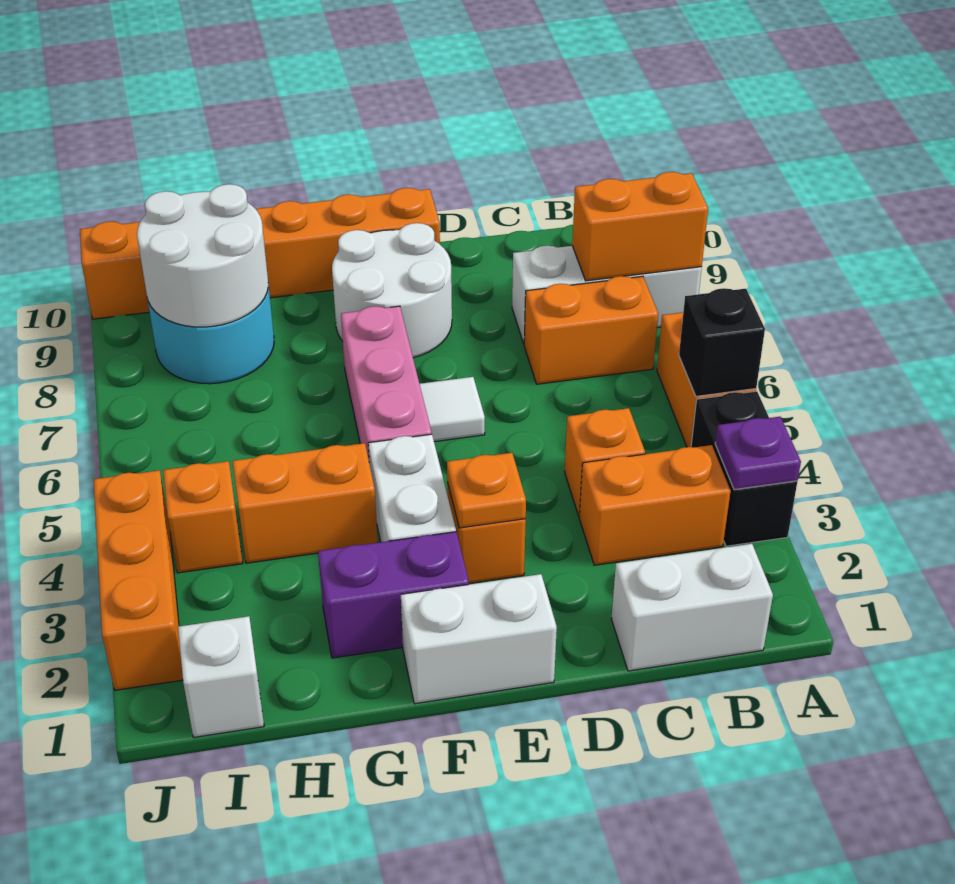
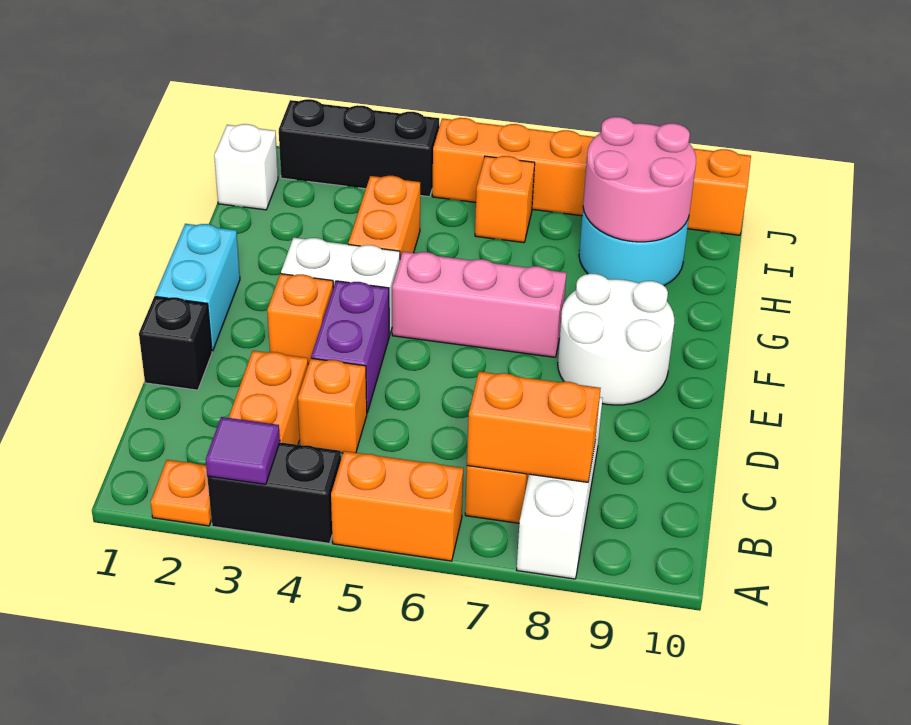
purple 1x1 plate [715,417,801,490] -> purple 1x1 tile [206,417,280,484]
black 1x1 brick [679,288,765,396] -> black 1x1 brick moved to [139,296,212,390]
orange 1x2 brick [572,172,708,281] -> orange 1x2 brick turned to [467,372,601,482]
white 1x2 brick [612,544,773,671] -> none
white 1x2 brick [401,574,557,704] -> cyan 1x2 brick [155,224,240,351]
orange 1x1 plate [447,453,526,528] -> orange 1x1 plate moved to [151,460,211,526]
white 1x1 tile [420,377,485,442] -> none
orange 1x6 brick [80,188,440,319] -> orange 1x6 brick turned to [432,118,751,235]
purple 1x2 brick [318,532,469,658] -> purple 1x2 brick moved to [311,281,389,412]
white 2x2 round brick [137,184,268,327] -> pink 2x2 round brick [583,117,696,242]
orange 1x1 brick [163,461,243,573] -> orange 1x1 brick moved to [475,156,535,243]
orange 1x3 brick [93,470,183,690] -> black 1x3 brick [279,99,439,197]

